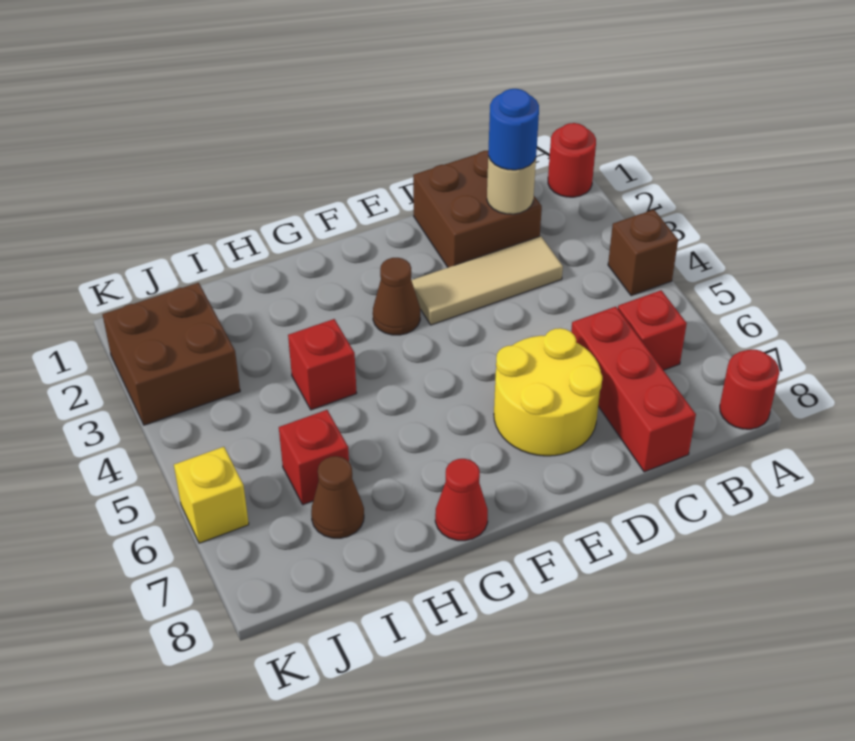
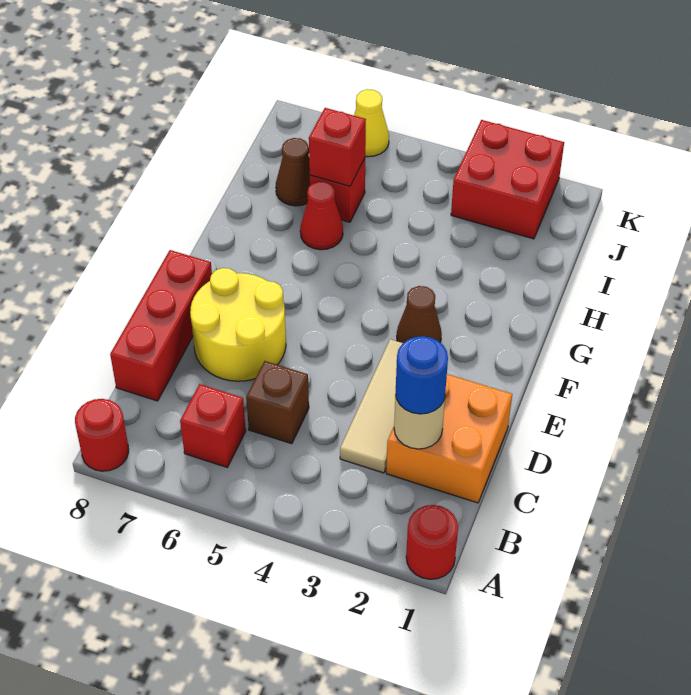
brown 1x1 brick [608,210,678,296] -> brown 1x1 brick moved to [246,361,309,444]
brown 2x2 brick [413,151,542,267] -> orange 2x2 brick [386,374,512,503]
red 1x3 brick [571,307,696,472] -> red 1x3 brick turned to [110,250,212,401]
red 1x1 cone [435,459,488,541] -> red 1x1 cone moved to [300,181,343,250]
red 1x1 brick [288,319,357,410] -> red 1x1 brick moved to [309,108,366,186]
brown 2x2 brick [102,283,240,425] -> red 2x2 brick [451,120,564,239]
yellow 1x1 brick [174,447,249,543] -> yellow 1x1 cone [354,89,389,157]

